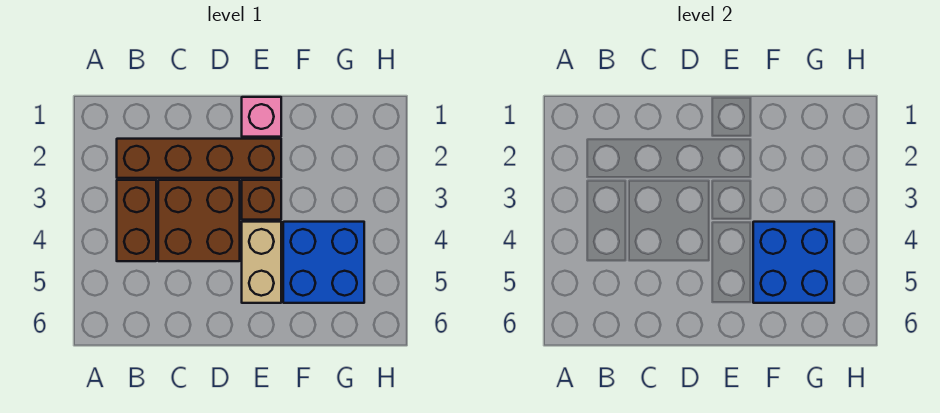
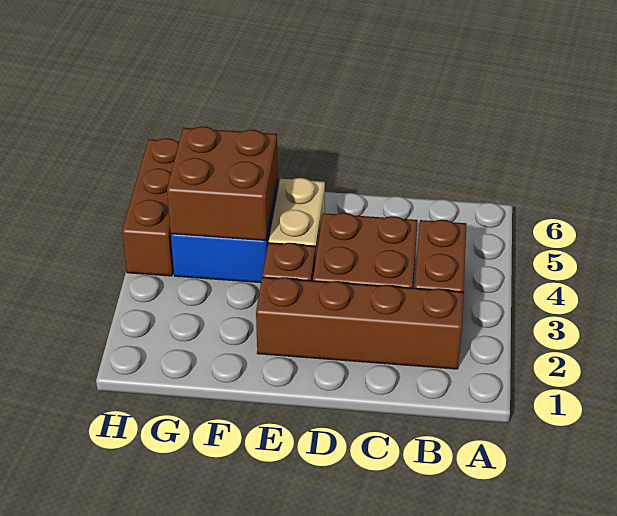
pink 1x1 brick [242,97,281,137] -> none
blue 2x2 brick [753,222,834,303] -> brown 2x2 brick [167,126,278,241]
none -> brown 1x3 brick [122,138,179,276]

